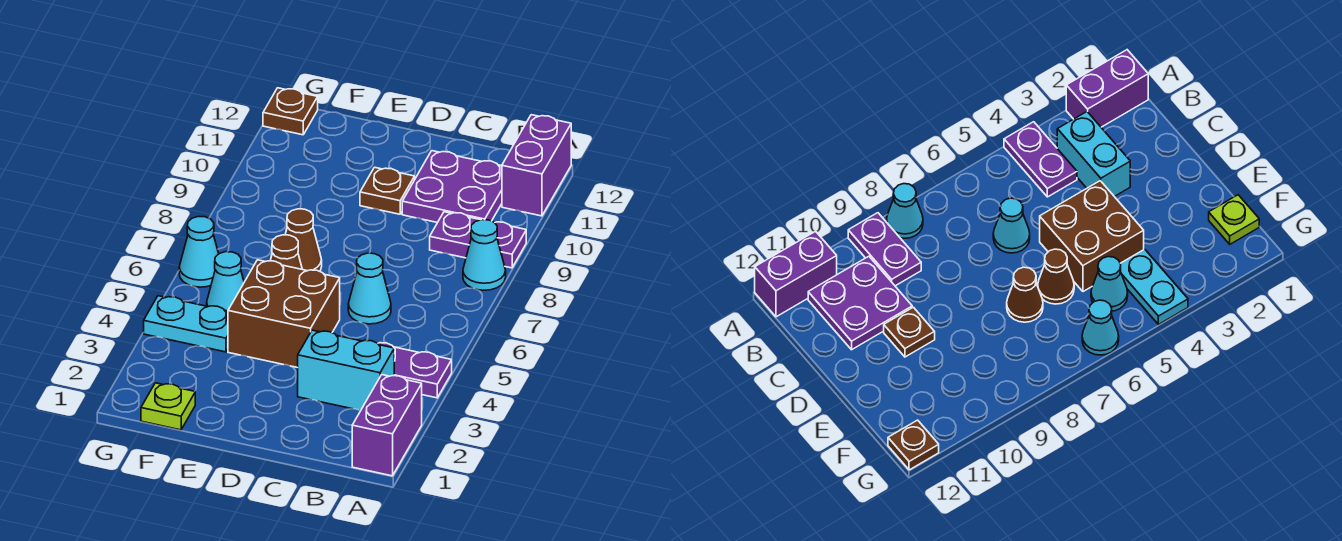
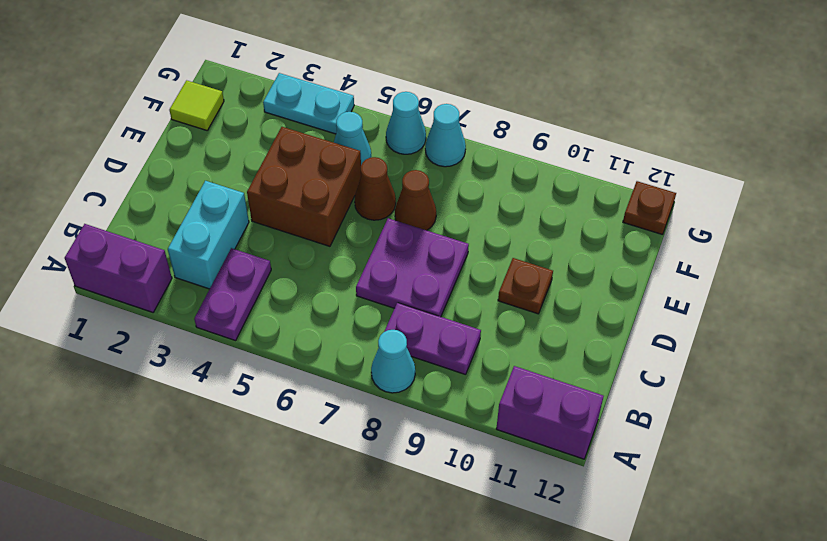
purple 1x2 plate [430,212,526,268] -> purple 1x2 plate turned to [384,303,481,375]
purple 2x2 plate [402,151,502,223] -> purple 2x2 plate moved to [356,218,469,317]
cyan 1x1 cone [348,253,391,324] -> cyan 1x1 cone moved to [425,104,466,167]
lime 1x1 plate [141,383,195,430] -> lime 1x1 tile [169,80,224,130]
cyan 1x2 plate [144,296,228,352] -> cyan 1x2 plate turned to [263,73,354,134]

